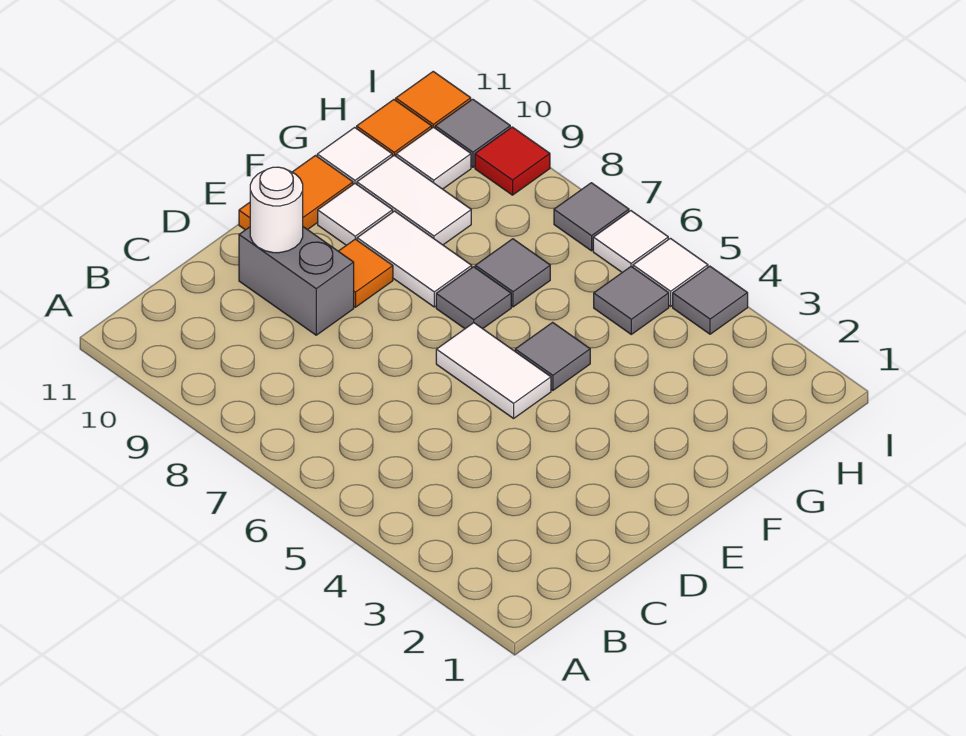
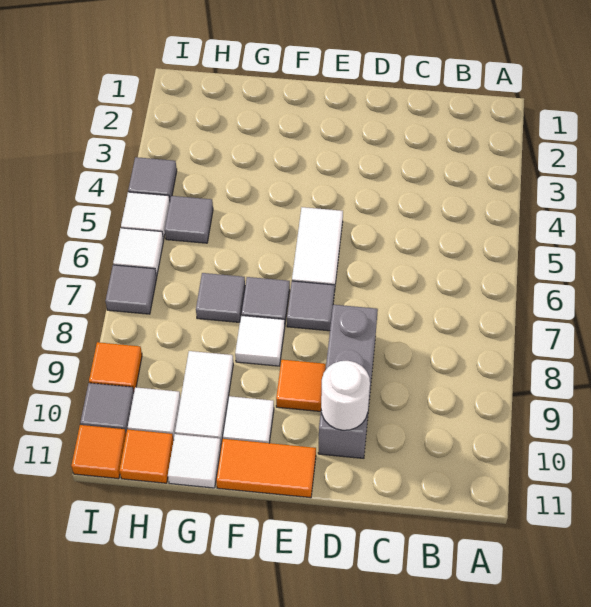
grey 1x2 brick [239,227,354,335] -> grey 1x3 brick [318,305,378,458]
grey 1x1 tile [515,322,590,390] -> grey 1x1 tile moved to [287,281,335,331]
white 1x2 tile [357,211,472,307] -> white 1x1 tile [235,315,285,366]
red 1x1 tile [475,127,550,195] -> orange 1x1 tile [89,342,142,390]

